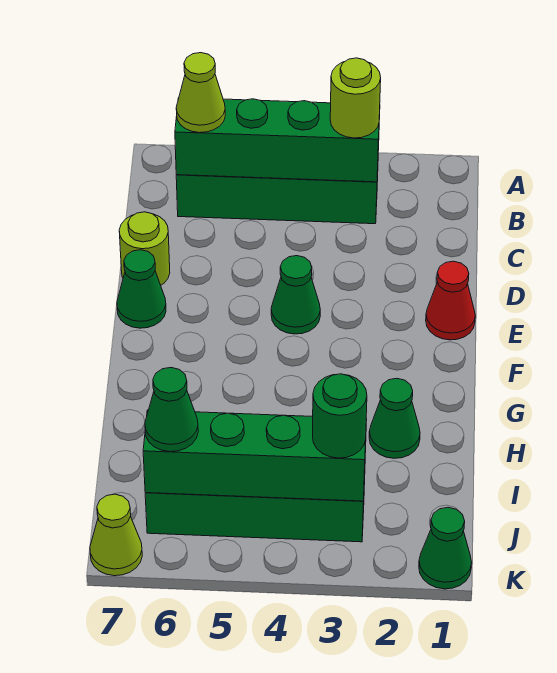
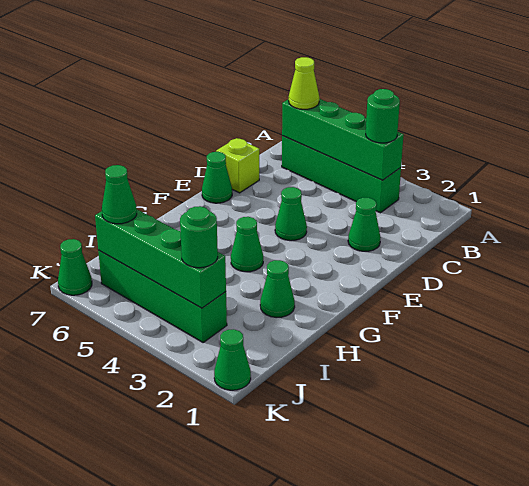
lime 1x1 round brick [330,58,381,138] -> green 1x1 round brick [366,89,400,143]
none -> green 1x1 cone [348,198,381,251]
lime 1x1 round brick [119,212,170,285] -> lime 1x1 brick [216,138,259,193]
red 1x1 cone [426,261,475,340] -> none
none -> green 1x1 cone [231,217,263,272]
lime 1x1 cone [90,494,142,576] -> green 1x1 cone [58,239,92,295]

